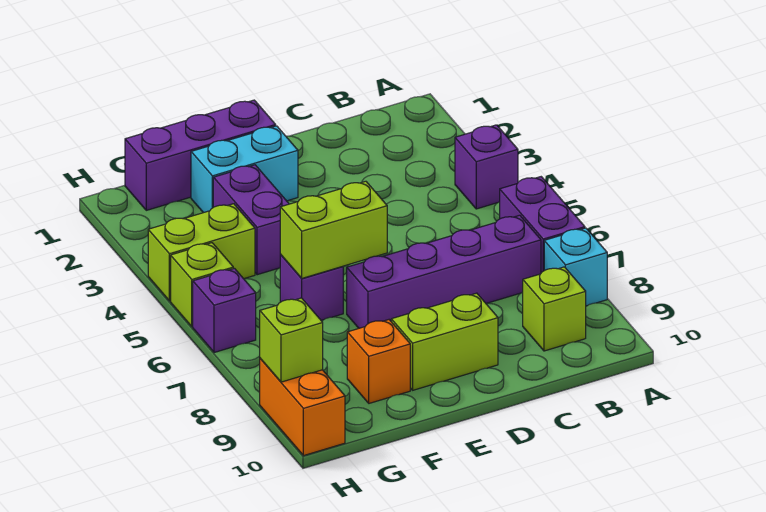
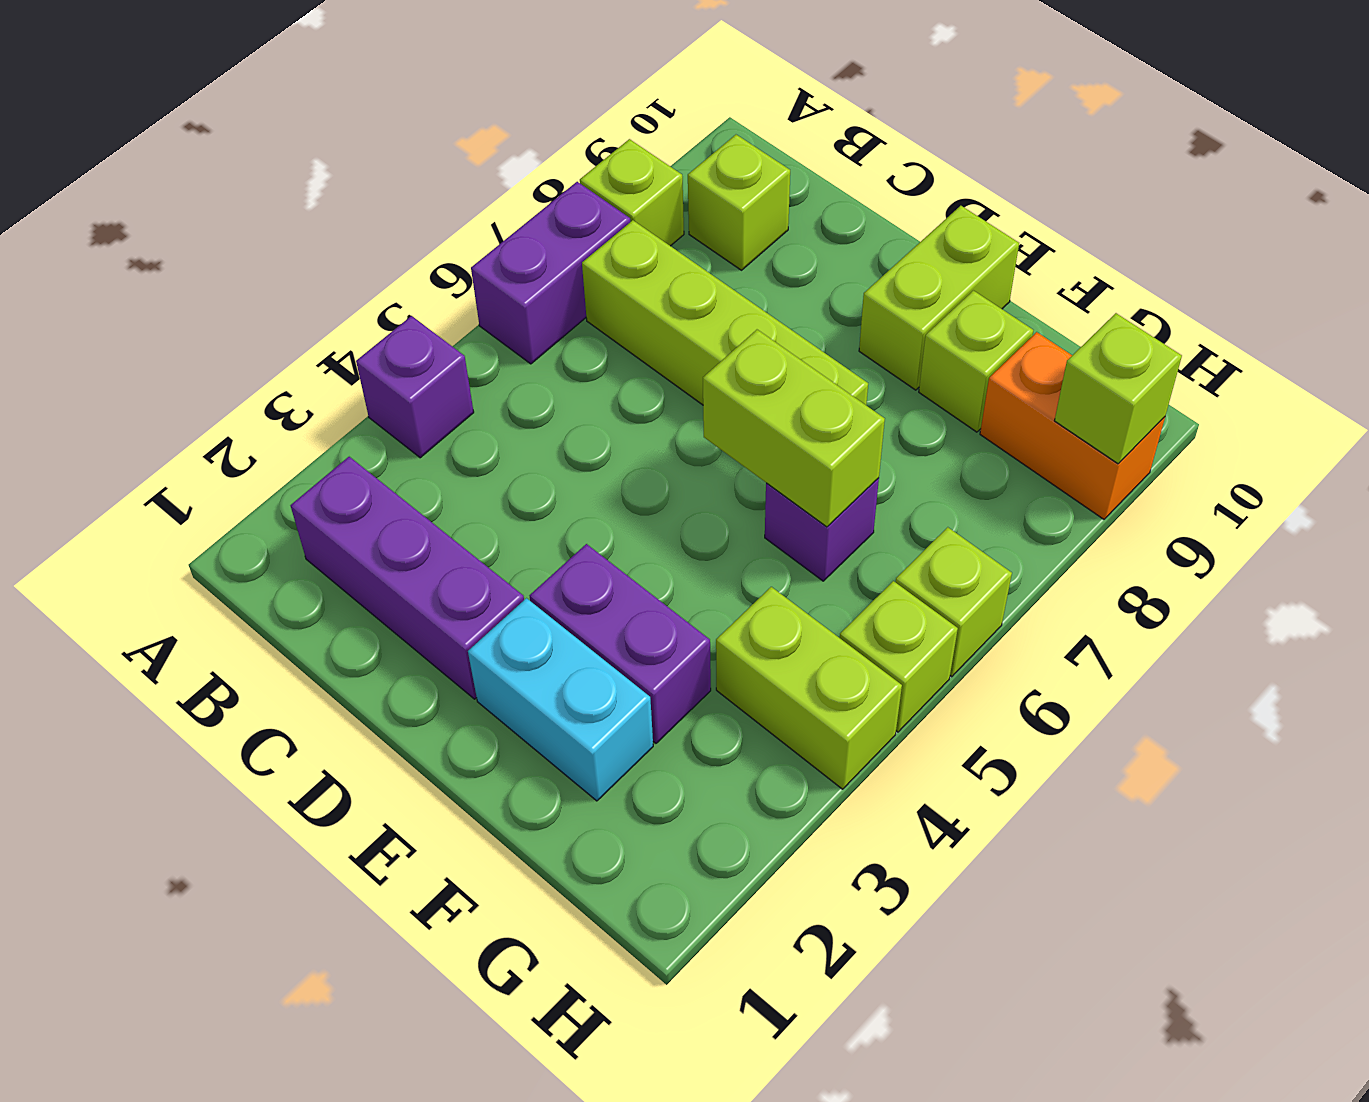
cyan 1x1 brick [544,228,607,306] -> lime 1x1 brick [580,139,684,246]
purple 1x4 brick [347,215,541,328] -> lime 1x4 brick [582,220,868,405]
lime 1x2 brick [391,293,498,390] -> lime 1x2 brick turned to [859,206,1019,390]
purple 1x3 brick [125,100,276,210] -> purple 1x3 brick moved to [291,457,524,699]
purple 1x2 brick [213,165,289,275] -> purple 1x2 brick turned to [530,544,711,743]
orange 1x1 brick [347,320,410,403] -> lime 1x1 brick [919,291,1033,432]
purple 1x1 brick [193,268,256,353] -> lime 1x1 brick [896,527,1012,677]
orange 1x2 brick [260,358,345,456] -> orange 1x2 brick turned to [980,332,1165,519]

